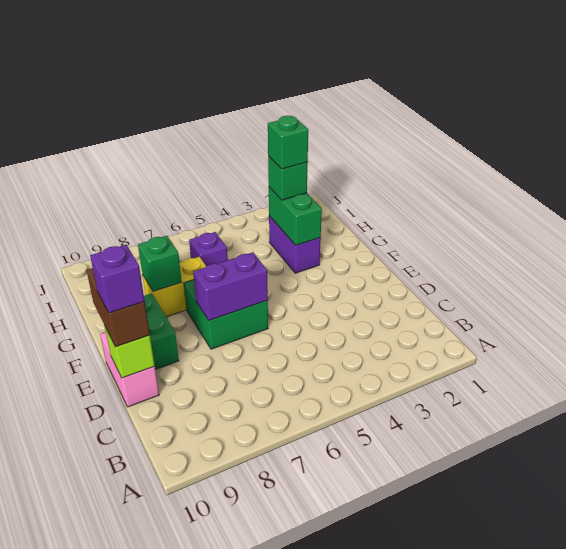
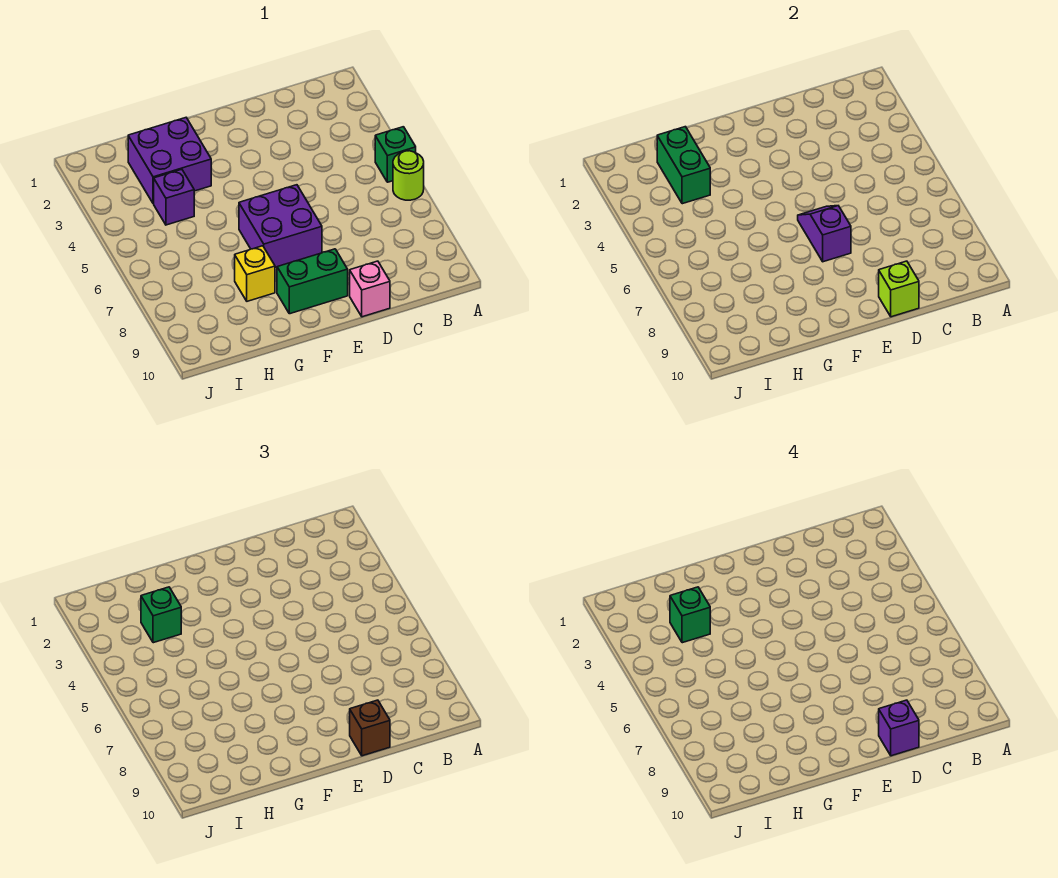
none -> lime 1x1 round brick [393,151,424,200]
pink 1x2 brick [100,332,159,407] -> pink 1x1 brick [350,261,390,317]
brown 1x2 brick [87,268,150,347] -> brown 1x1 brick [350,700,390,756]
green 2x2 brick [184,280,268,349] -> purple 2x2 brick [239,185,322,267]
purple 1x2 brick [193,252,268,320] -> purple 1x2 slope [798,206,851,262]
purple 1x2 brick [269,216,321,273] -> purple 2x2 brick [128,118,211,204]
green 1x2 brick [269,187,322,245] -> green 1x2 brick turned to [657,127,710,204]
yellow 1x2 brick [143,257,206,317] -> yellow 1x1 brick [235,246,275,301]
green 1x1 brick [138,236,182,291] -> green 1x1 brick moved to [375,127,416,182]
purple 1x1 brick [189,232,228,266] -> purple 1x1 brick moved to [154,169,194,225]

